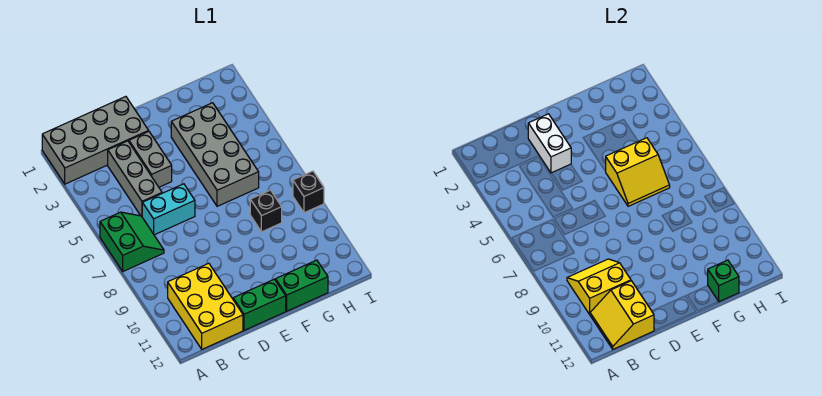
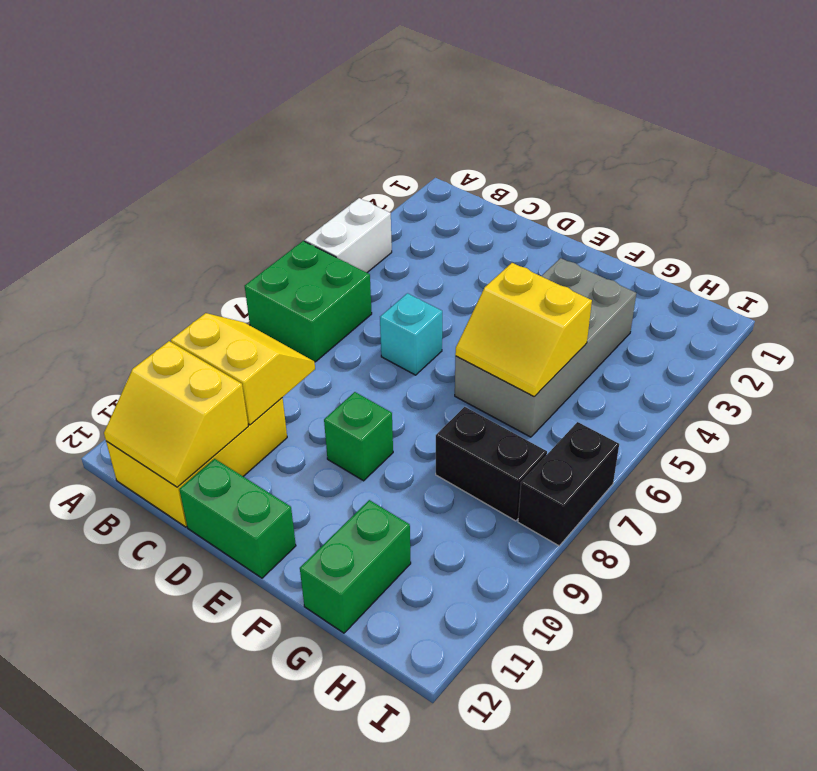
grey 2x4 brick [42,97,149,184] -> none
green 2x2 slope [100,212,164,271] -> green 2x2 brick [245,241,372,362]
yellow 2x2 slope [590,281,654,349] -> yellow 2x2 slope turned to [104,341,248,487]
grey 1x3 brick [108,141,162,216] -> none
cyan 1x2 brick [142,184,195,235] -> cyan 1x1 brick [380,293,442,375]
white 1x2 brick [528,114,571,173] -> white 1x2 brick moved to [305,198,392,273]
grey 1x2 brick [129,132,172,187] -> none
green 1x2 brick [276,260,328,311] -> green 1x2 brick turned to [300,500,411,633]
black 1x1 brick [250,190,282,232] -> black 1x2 brick [436,407,547,521]
green 1x1 brick [708,260,739,302] -> green 1x1 brick moved to [324,392,393,481]
black 1x1 brick [293,171,324,213] -> black 1x2 brick [518,422,619,546]

